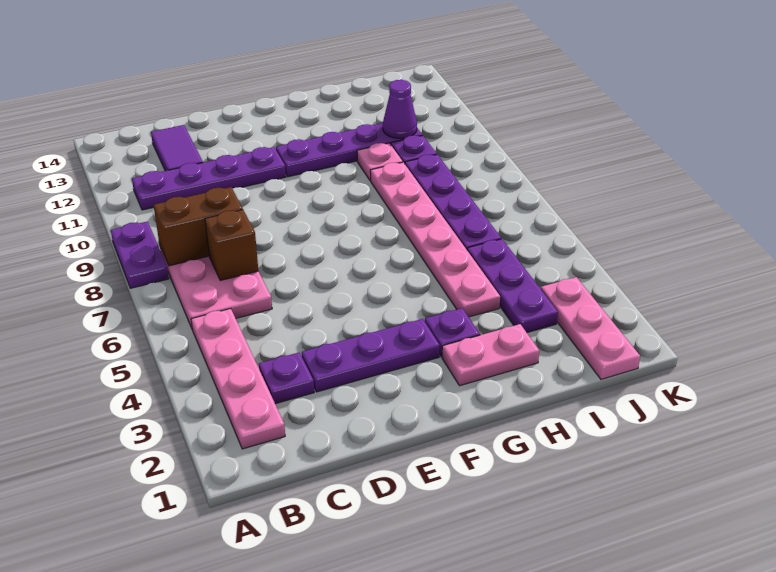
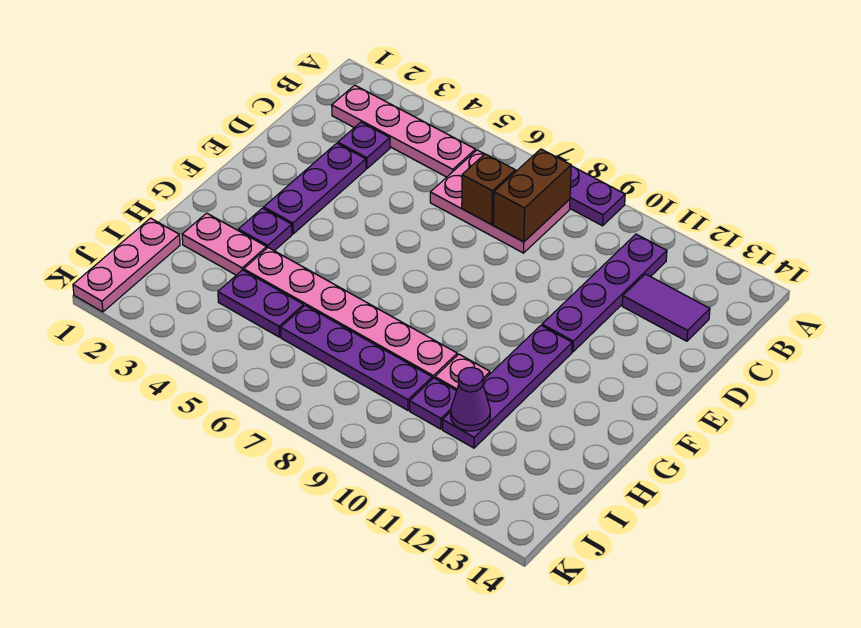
pink 1x2 plate [442,324,539,386] -> pink 1x2 plate turned to [182,213,267,275]
purple 1x3 plate [467,239,558,332] -> purple 1x2 plate [218,270,304,337]
pink 1x3 plate [541,277,640,379] -> pink 1x3 plate turned to [73,218,180,312]

